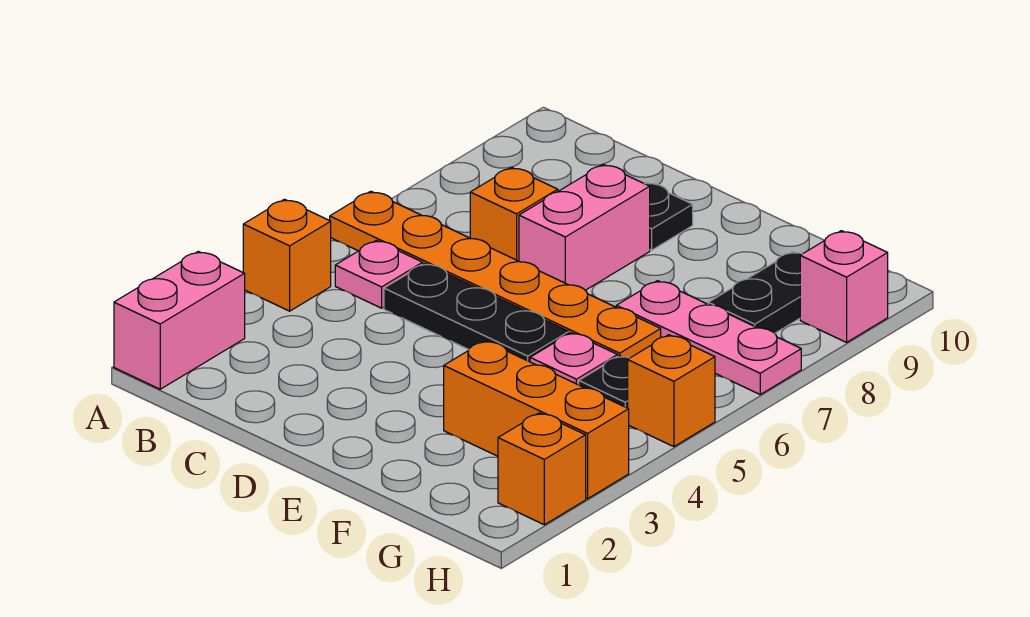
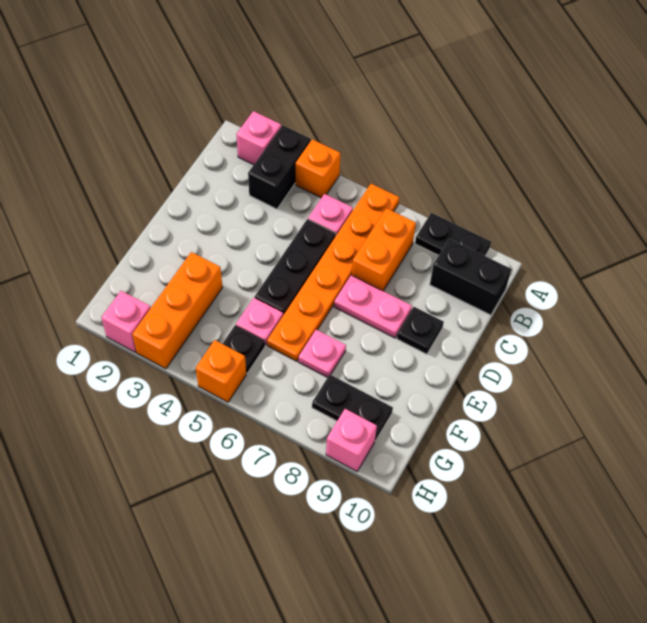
pink 1x2 brick [114,252,245,389] -> pink 1x1 brick [236,111,281,165]
none -> black 1x2 brick [248,125,311,209]
none -> black 1x2 plate [415,213,491,256]
none -> black 1x2 brick [430,239,512,315]
orange 1x1 brick [470,167,558,261] -> orange 1x2 brick [352,208,416,291]
pink 1x2 brick [519,164,650,290] -> pink 1x2 plate [334,275,412,338]
pink 1x3 plate [616,281,801,394] -> pink 1x1 plate [299,330,346,378]
orange 1x1 brick [498,413,586,525] -> pink 1x1 brick [101,291,151,352]

